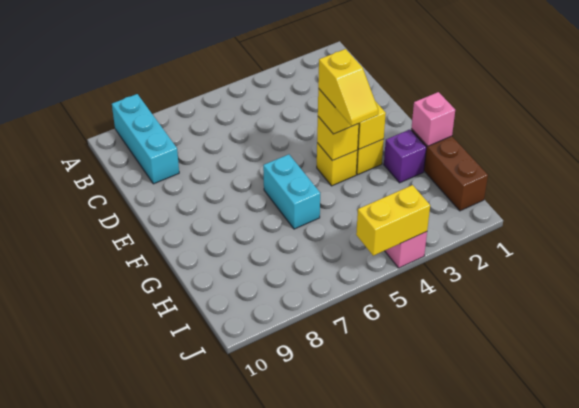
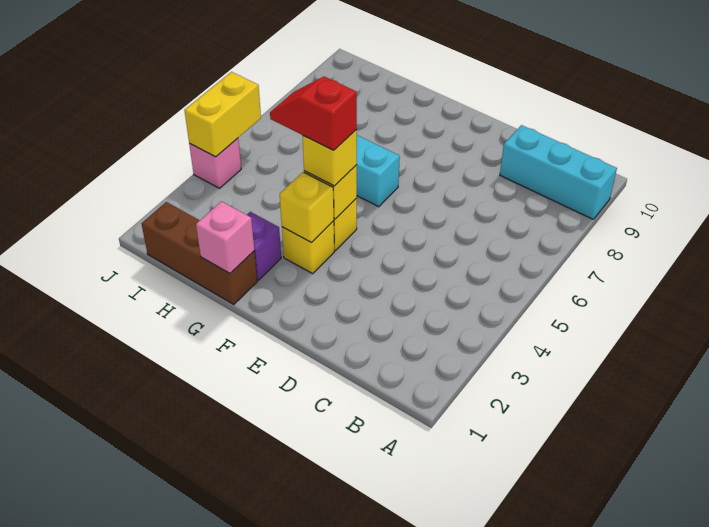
yellow 1x2 slope [318,49,378,126] -> red 1x2 slope [270,77,357,150]

